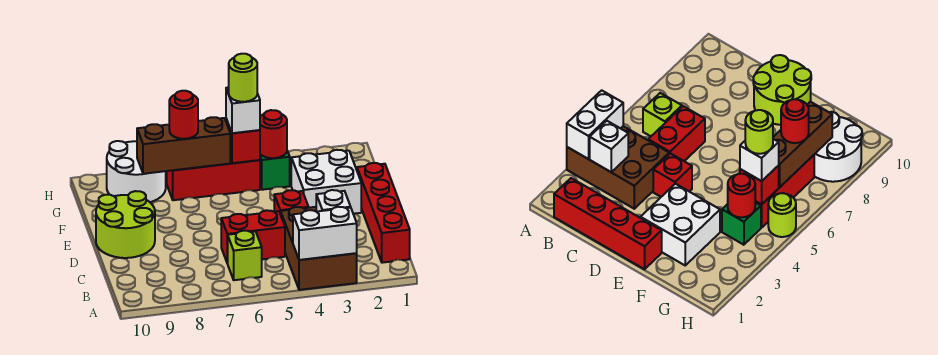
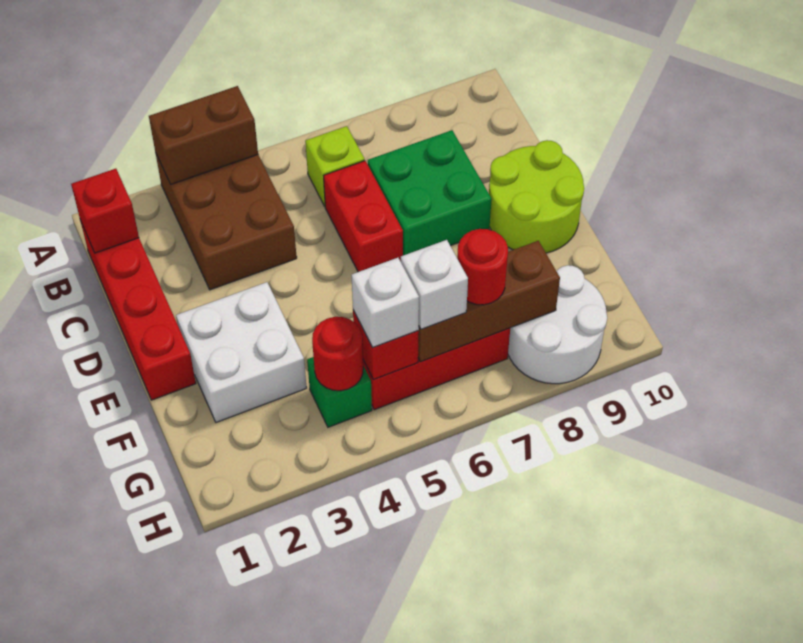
white 1x2 brick [293,207,357,260] -> brown 1x2 brick [149,86,258,184]
white 1x1 brick [316,190,351,212] -> white 1x1 brick moved to [401,240,468,329]
red 1x2 brick [221,210,285,263] -> red 1x2 brick turned to [324,161,403,272]
none -> green 2x2 brick [368,130,491,255]
red 1x1 brick [274,190,308,214] -> red 1x1 brick moved to [71,169,139,253]
lime 1x1 round brick [229,54,257,102] -> none
lime 1x1 round brick [768,193,796,237] -> none

